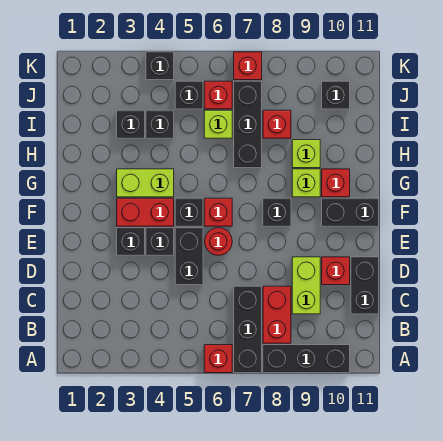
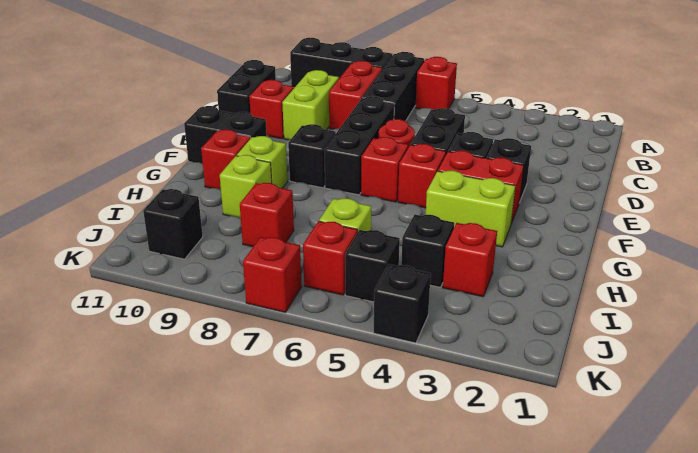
black 1x1 brick [175,198,203,226] -> red 1x1 brick [398,144,446,208]
black 1x3 brick [234,81,262,168] -> black 1x3 brick moved to [324,96,394,195]
black 1x1 brick [117,110,145,138] -> red 1x1 brick [443,223,497,297]

